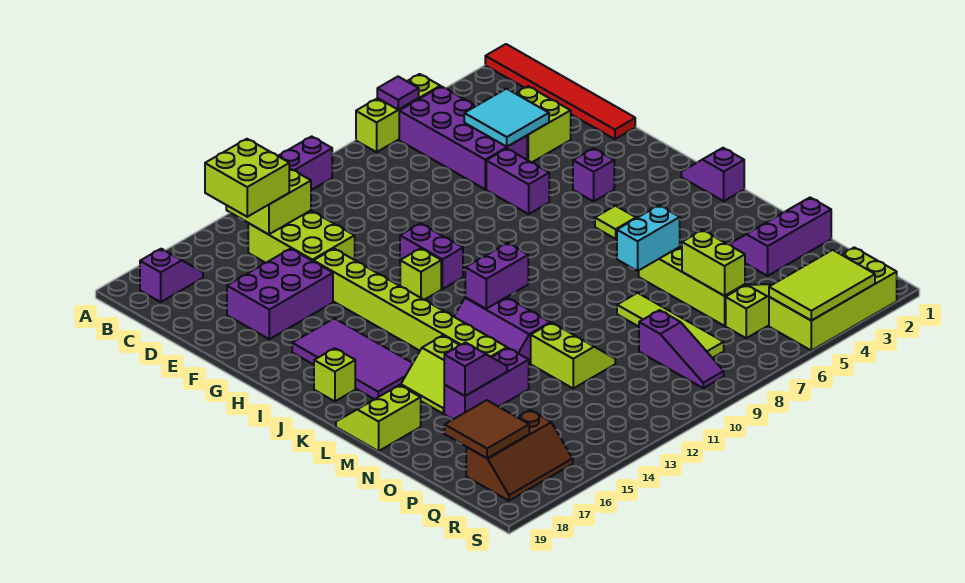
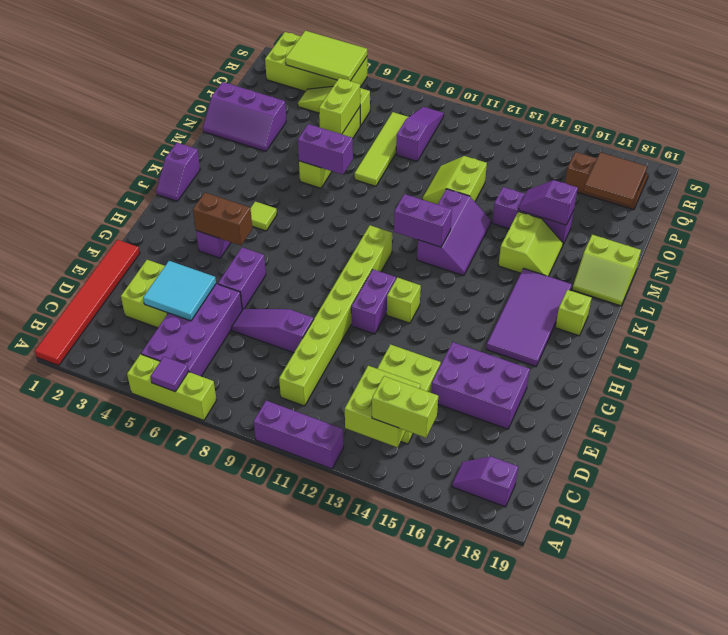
lime 2x2 brick [205,139,289,217] -> lime 1x2 brick [372,376,438,438]
none -> purple 1x3 slope [232,309,314,353]
lime 1x8 brick [313,249,507,357] -> lime 1x8 brick moved to [279,225,392,406]
none -> brown 1x2 brick [193,193,252,245]
cyan 1x2 brick [617,205,680,271] -> purple 1x2 brick [298,124,353,175]

